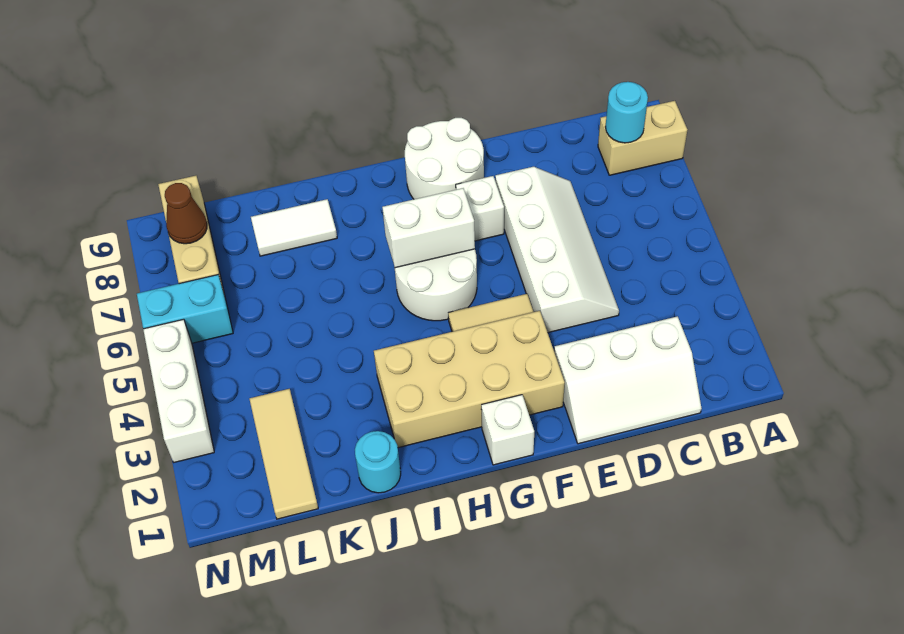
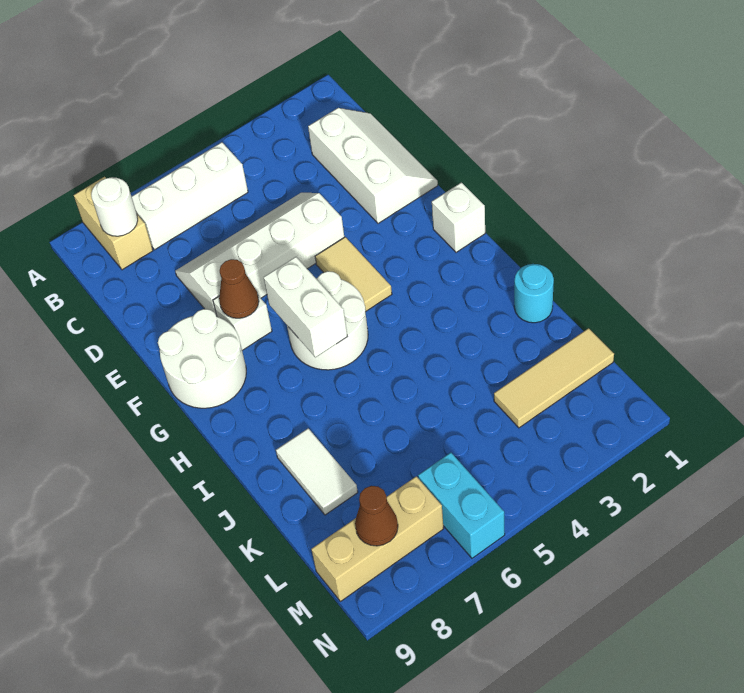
cyan 1x1 round brick [606,82,648,143] -> white 1x1 round brick [91,177,138,236]
tan 2x4 brick [374,311,565,448] -> none
none -> brown 1x1 cone [219,259,259,318]
white 1x3 brick [143,319,214,462] -> white 1x3 brick moved to [132,142,248,250]

